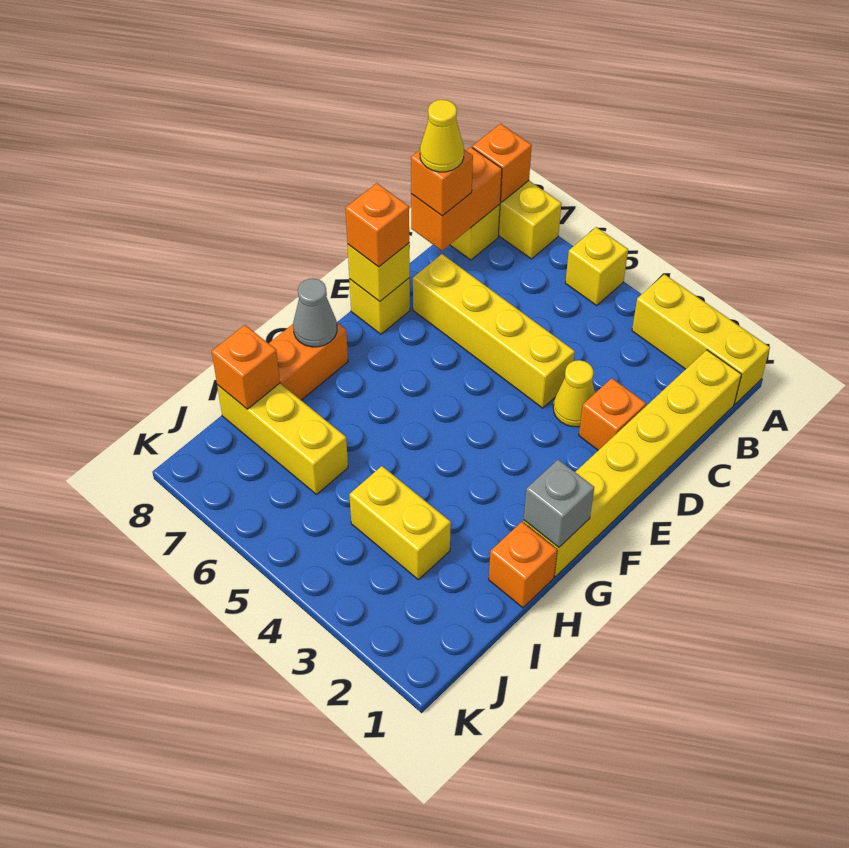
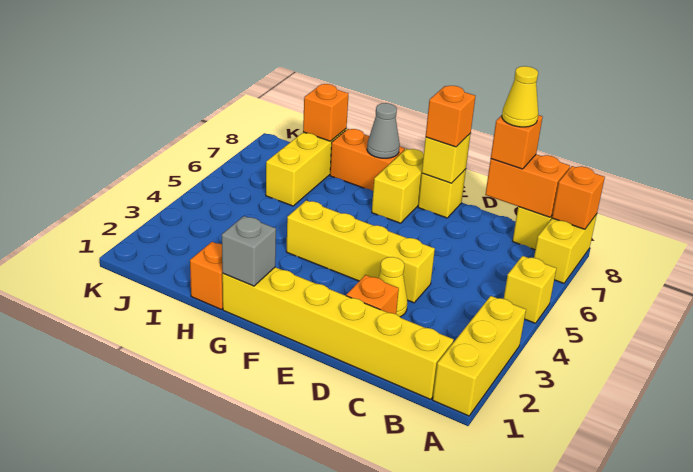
yellow 1x4 brick [413,254,575,408] -> yellow 1x4 brick turned to [286,200,435,303]
yellow 1x2 brick [349,466,451,580] -> yellow 1x2 brick moved to [372,149,424,223]

